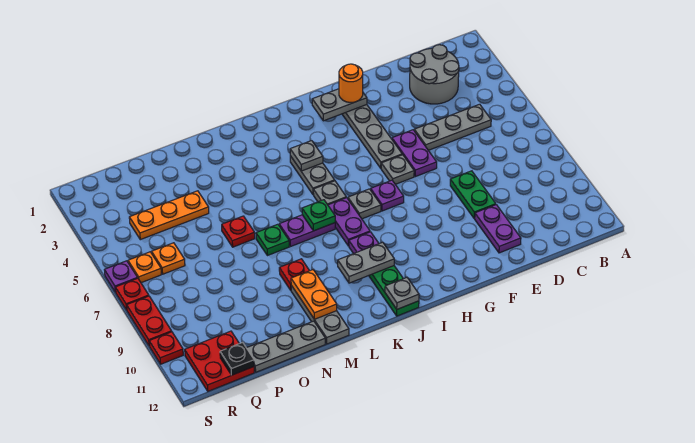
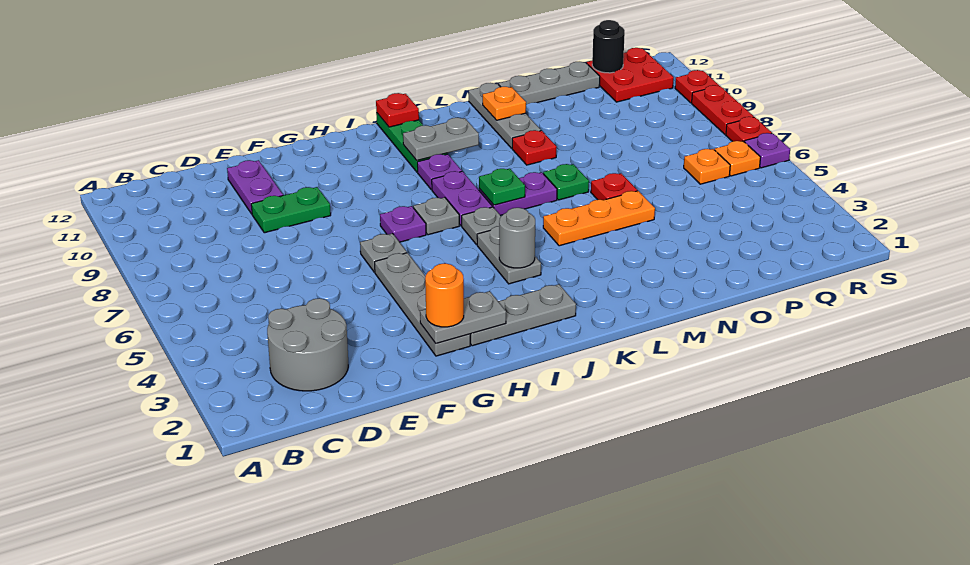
grey 1x3 plate [414,104,491,150] -> grey 1x3 plate moved to [470,284,576,346]
green 1x2 plate [450,171,496,219] -> green 1x2 plate turned to [251,187,331,233]
purple 1x2 plate [392,130,437,177] -> none
grey 1x1 plate [290,141,323,171] -> grey 1x1 round brick [499,208,535,268]
grey 1x1 plate [385,278,419,309] -> red 1x1 plate [376,93,419,127]
orange 1x2 plate [291,270,337,319] -> orange 1x1 plate [483,87,526,120]
orange 1x3 plate [129,191,209,240] -> orange 1x3 plate moved to [543,191,655,246]
black 1x1 plate [220,342,254,375] -> black 1x1 round brick [592,20,625,73]

